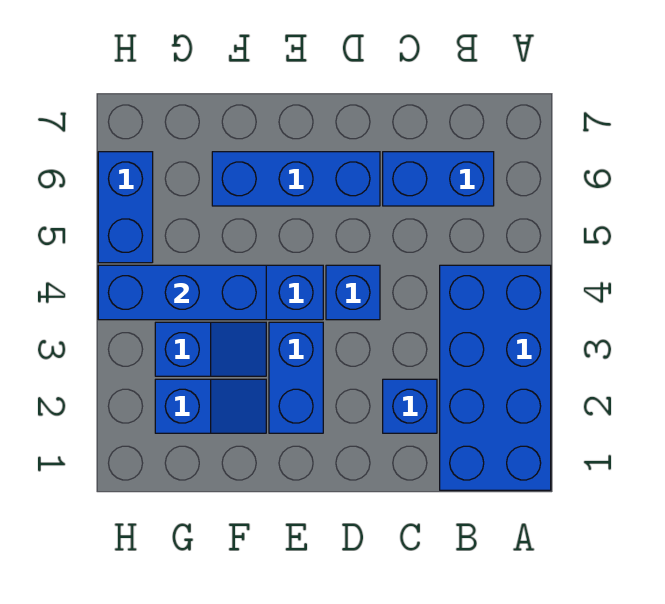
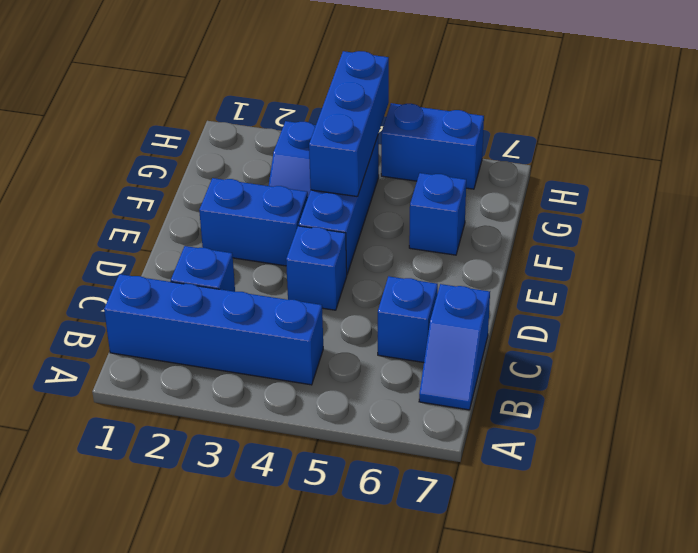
blue 2x4 brick [440,265,551,490] -> blue 1x4 brick [104,274,323,385]
blue 1x2 brick [383,152,494,206] -> blue 1x1 brick [378,276,438,362]
blue 1x3 brick [212,152,380,206] -> blue 1x1 brick [409,173,466,255]
blue 1x2 slope [155,379,266,433] -> blue 1x2 slope moved to [419,284,490,410]

